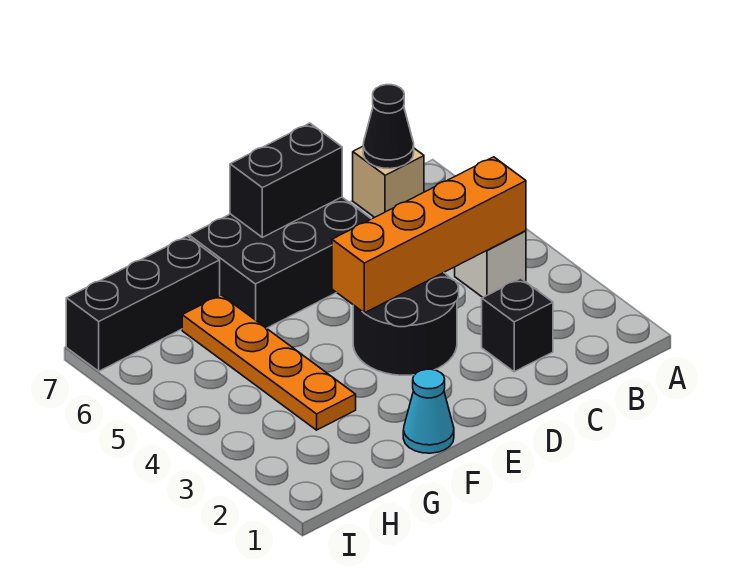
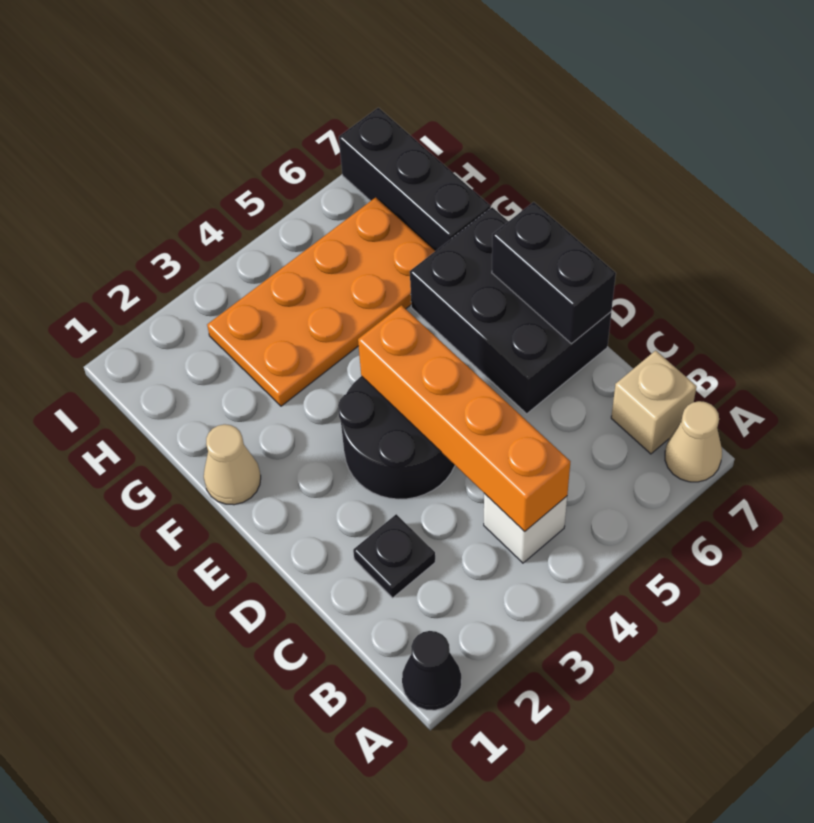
none -> tan 1x1 cone [665,401,722,482]
black 1x1 cone [363,85,414,169] -> black 1x1 cone moved to [402,631,461,710]
black 1x1 brick [482,278,553,372] -> black 1x1 plate [353,514,435,598]
cyan 1x1 cone [403,369,454,453] -> tan 1x1 cone [204,424,261,505]
orange 1x4 plate [182,295,356,430] -> orange 2x4 plate [207,197,435,406]

